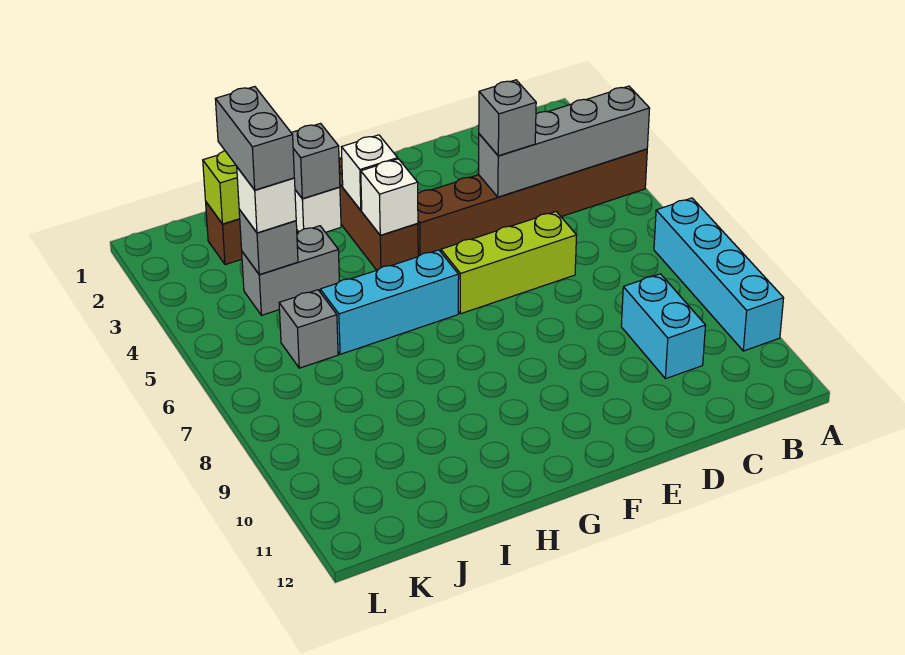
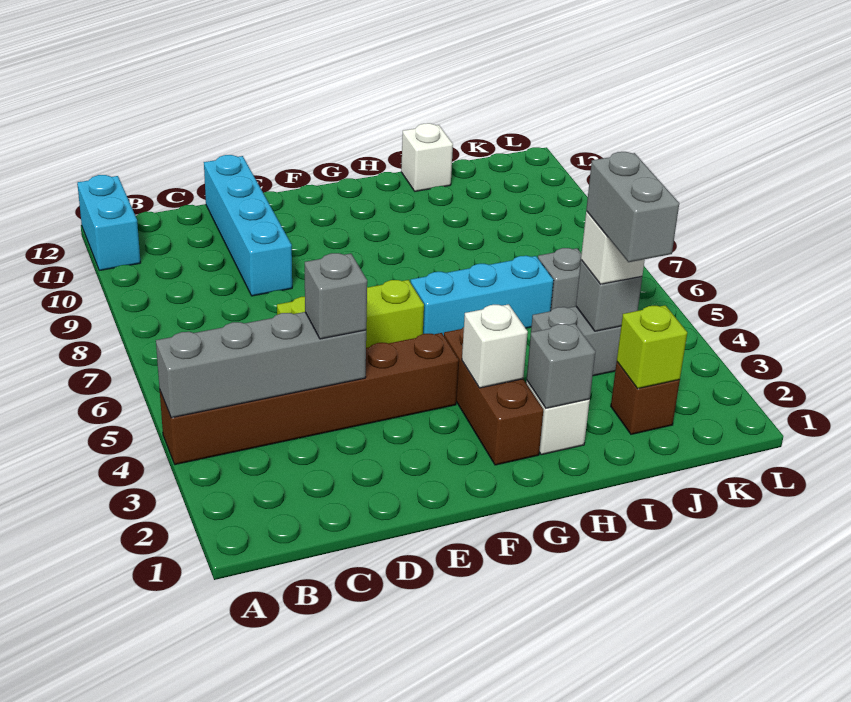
cyan 1x4 brick [654,198,784,351] -> cyan 1x4 brick moved to [204,155,292,296]
cyan 1x2 brick [621,274,706,379] -> cyan 1x2 brick moved to [77,175,141,271]
white 1x1 brick [361,159,418,235] -> white 1x1 brick moved to [401,123,453,191]

